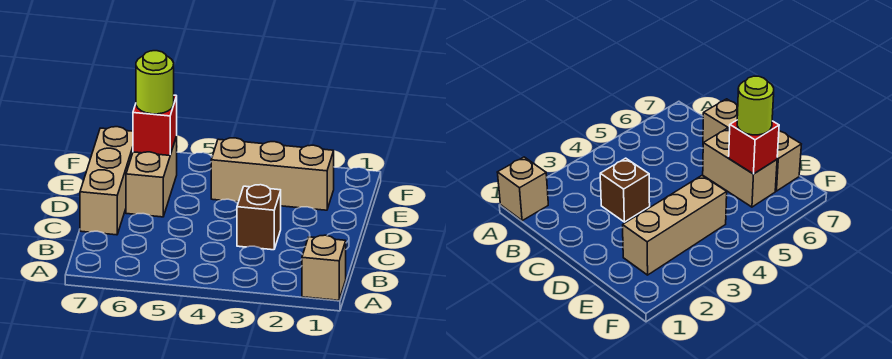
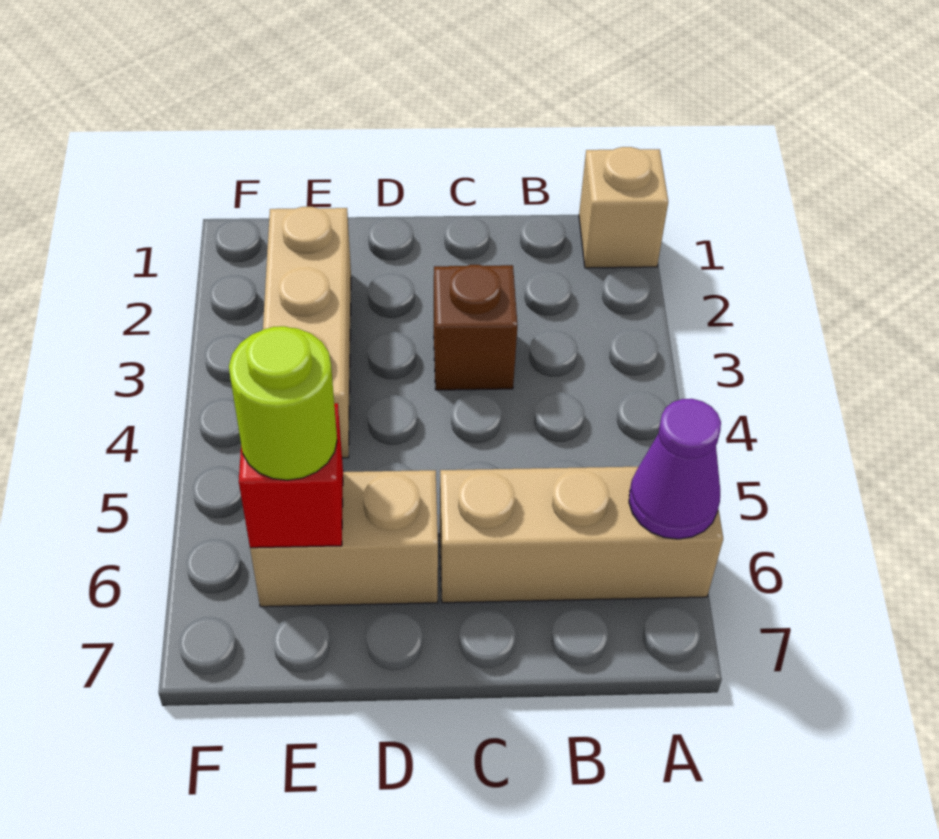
none -> purple 1x1 cone [629,399,721,539]
tan 1x3 brick [80,127,133,235] -> tan 1x3 brick moved to [440,467,723,603]

